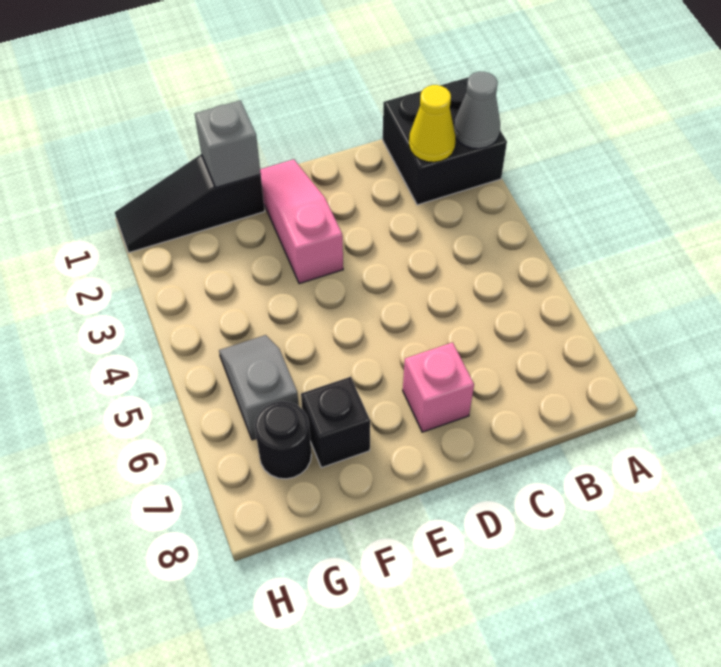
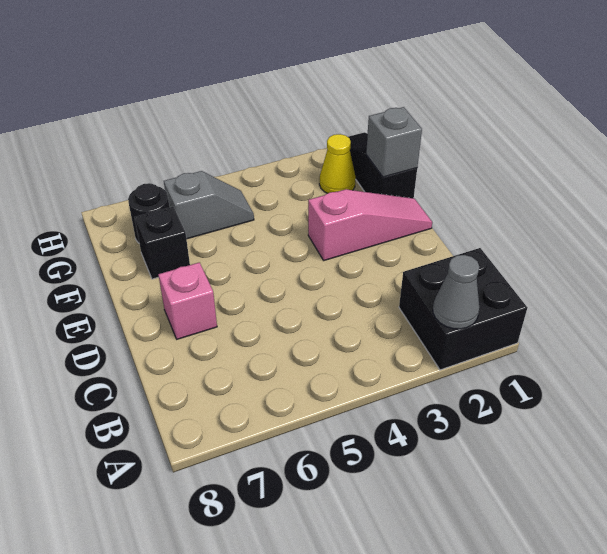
yellow 1x1 cone [409,85,456,162] -> yellow 1x1 cone moved to [319,134,356,193]

